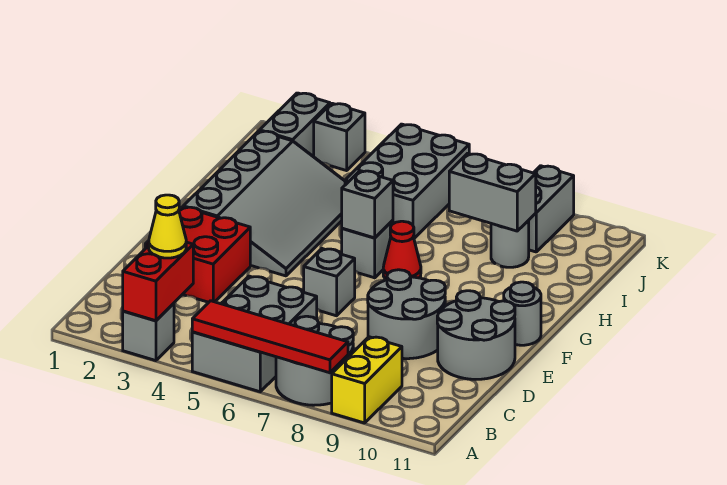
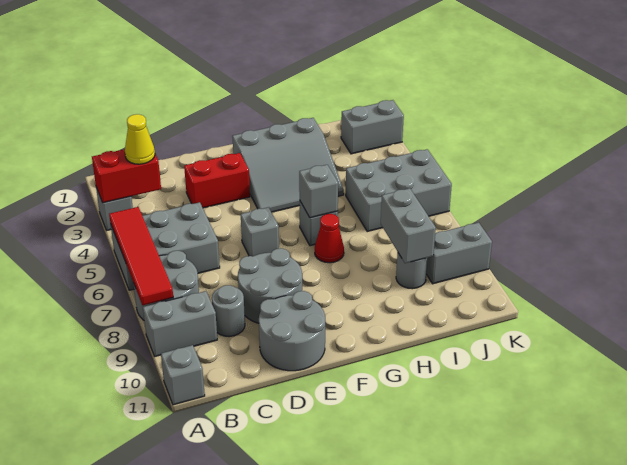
yellow 1x2 brick [332,337,402,423] -> grey 1x2 brick [143,291,217,356]
red 2x2 brick [145,207,250,302] -> red 1x2 brick [184,153,250,208]
grey 3x4 slope [183,131,345,276] -> grey 3x3 slope [232,118,344,212]
grey 1x1 round brick [504,282,541,345] -> grey 1x1 round brick moved to [212,285,245,337]
grey 1x1 brick [314,103,365,171] -> grey 1x1 brick moved to [161,345,205,405]

